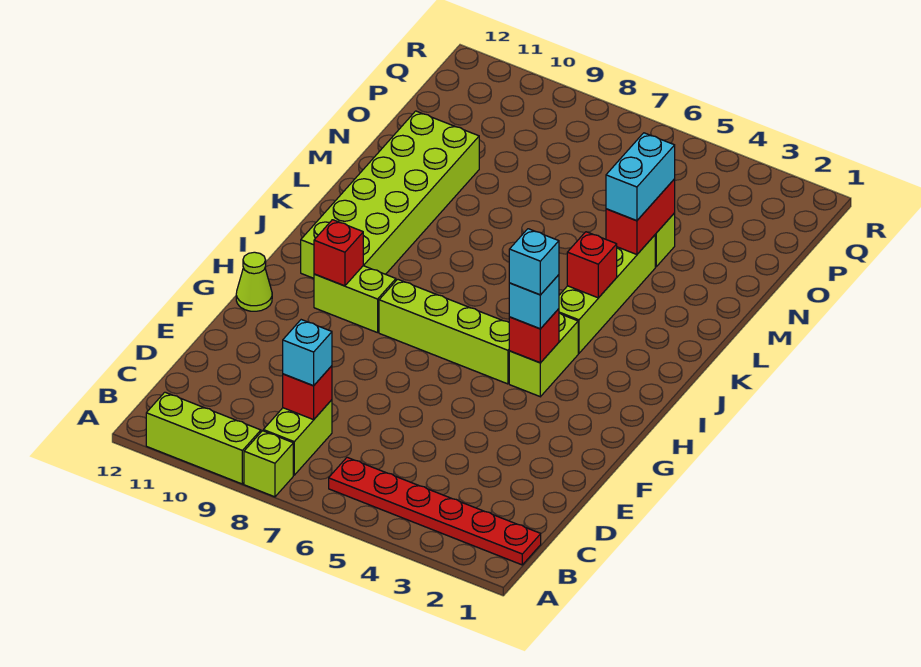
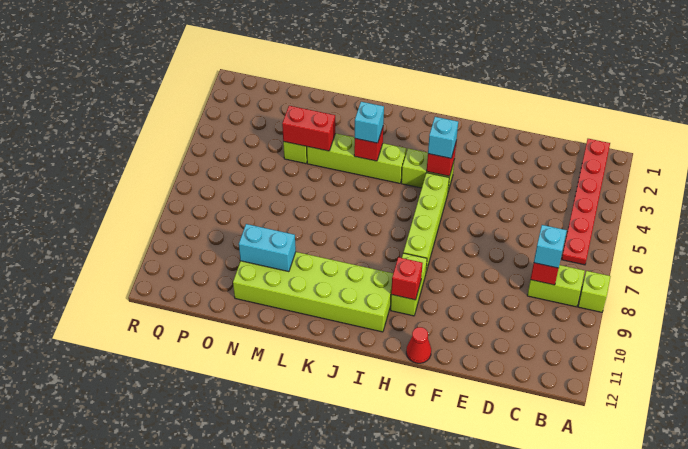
lime 1x3 brick [146,392,261,484] -> none
lime 1x1 cone [236,252,272,311] -> red 1x1 cone [406,327,431,363]
cyan 1x1 brick [509,229,559,295] -> cyan 1x1 brick moved to [355,102,384,143]
cyan 1x2 brick [606,133,675,221] -> cyan 1x2 brick moved to [239,224,296,272]

